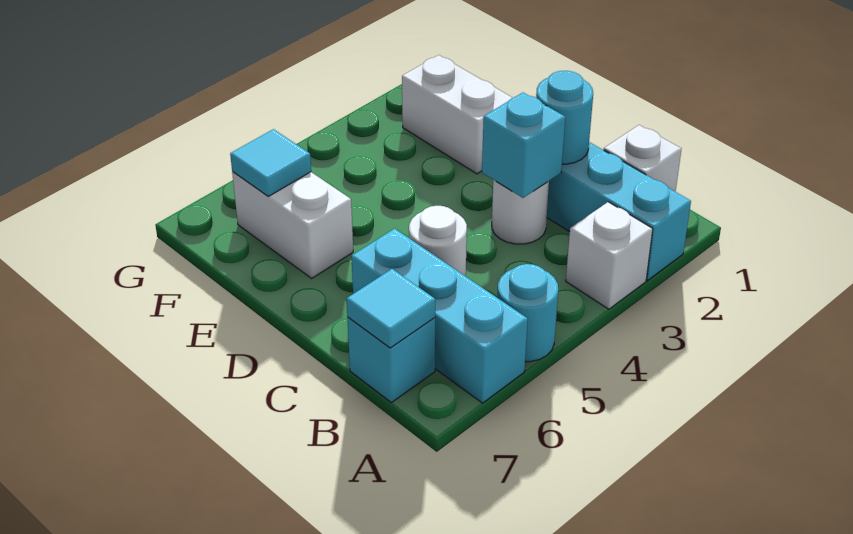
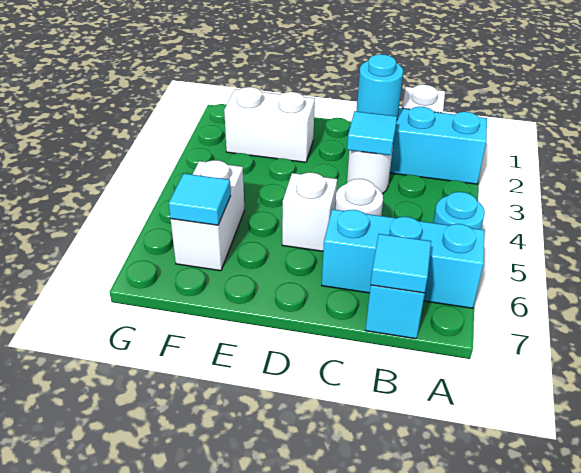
white 1x1 brick [566,202,653,309] -> white 1x1 brick moved to [282,172,337,251]
cyan 1x1 brick [482,93,565,198] -> cyan 1x1 tile [347,111,397,155]
white 1x2 brick [232,172,353,278] -> white 1x2 brick turned to [171,160,244,271]

